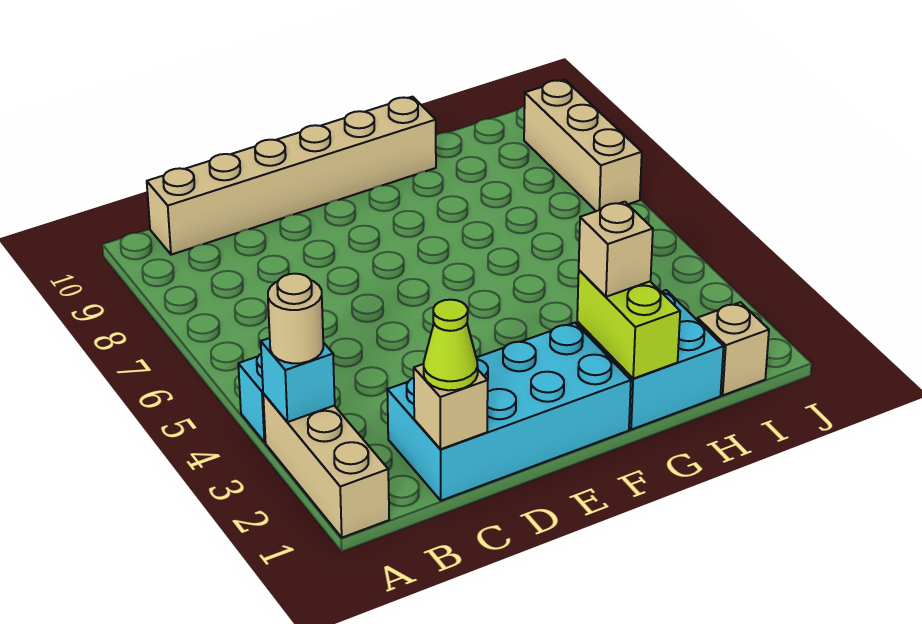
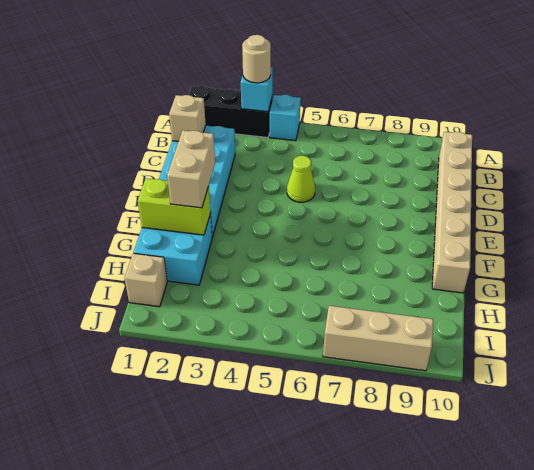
tan 1x3 brick [263,394,389,538] -> black 1x3 brick [188,86,273,138]
lime 1x1 cone [424,300,478,390] -> lime 1x1 cone moved to [287,156,315,202]
tan 1x1 brick [579,202,653,297] -> tan 1x2 brick [167,130,215,208]

